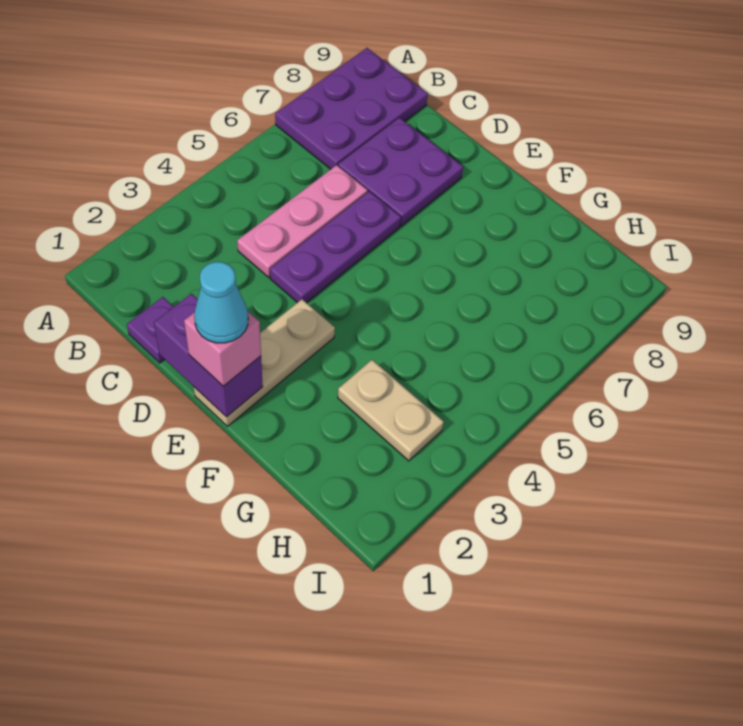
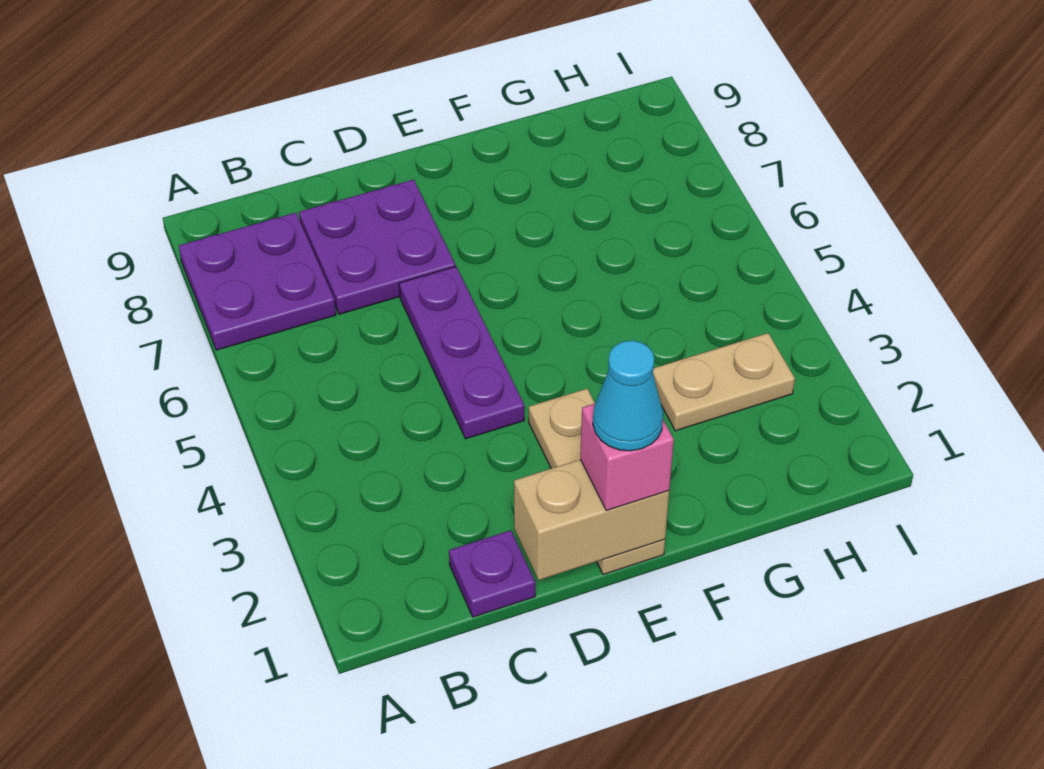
purple 2x3 plate [275,48,428,169] -> purple 2x2 plate [179,213,336,350]
pink 1x3 plate [237,165,368,277] -> none
purple 1x2 brick [154,294,263,417] -> tan 1x2 brick [514,460,669,580]

